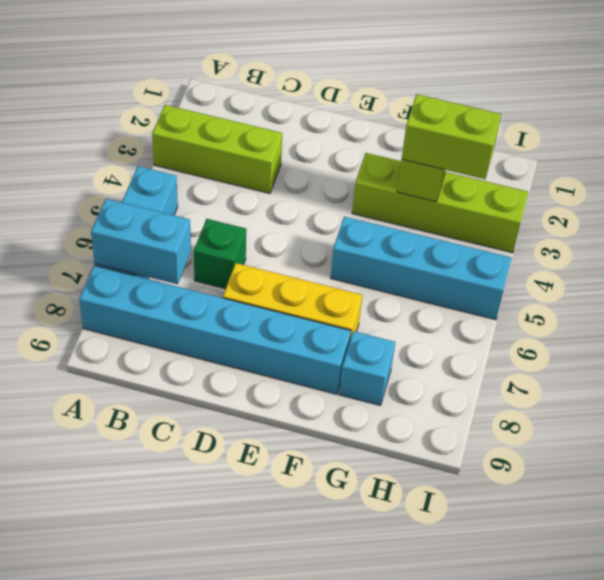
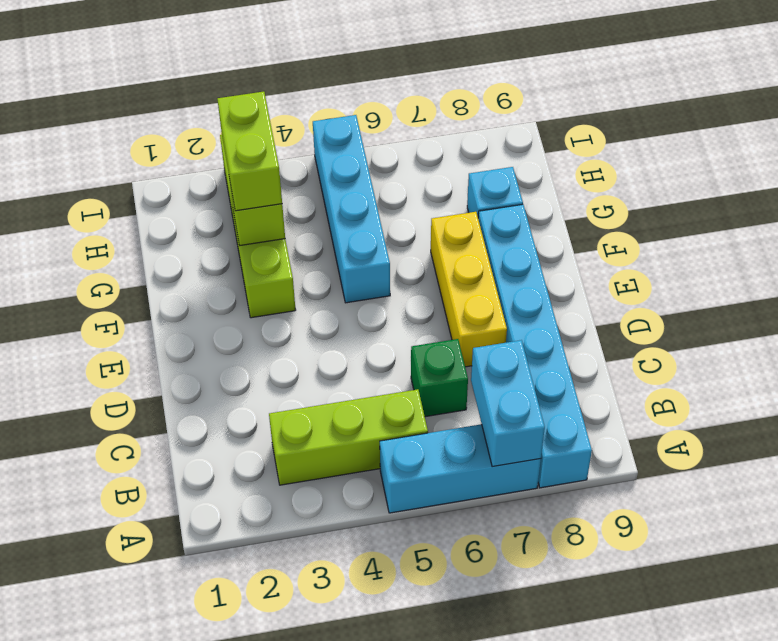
lime 1x3 brick [152,105,282,193] -> lime 1x3 brick turned to [269,389,428,485]

